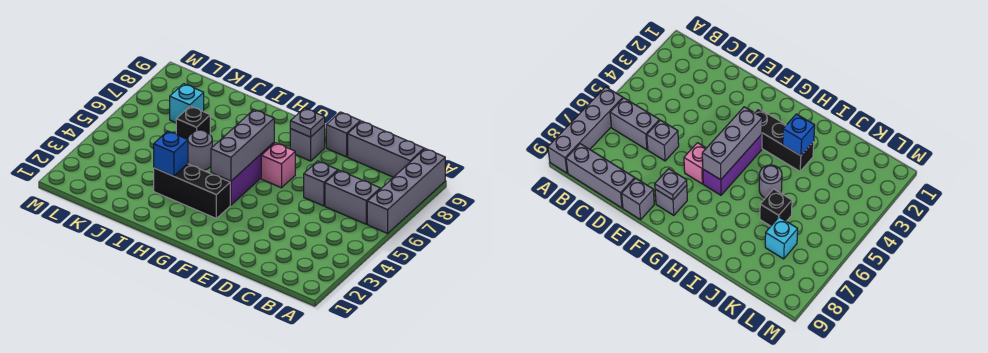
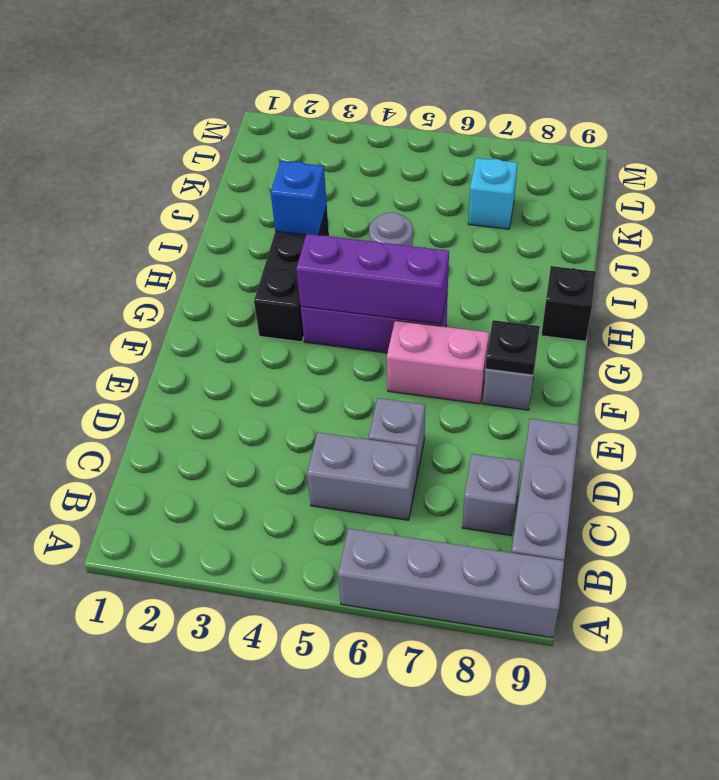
grey 1x2 brick [325,170,380,224] -> grey 1x2 brick turned to [307,432,417,520]
grey 1x1 brick [326,112,360,157] -> grey 1x1 brick moved to [462,454,521,535]
pink 1x1 brick [261,143,295,188] -> pink 1x2 brick [387,321,489,404]
grey 1x1 plate [290,108,325,137] -> black 1x1 plate [486,320,540,375]
grey 1x3 brick [211,110,274,181] -> purple 1x3 brick [296,234,449,324]
black 1x1 brick [176,106,210,140] -> black 1x1 brick moved to [541,266,596,341]

